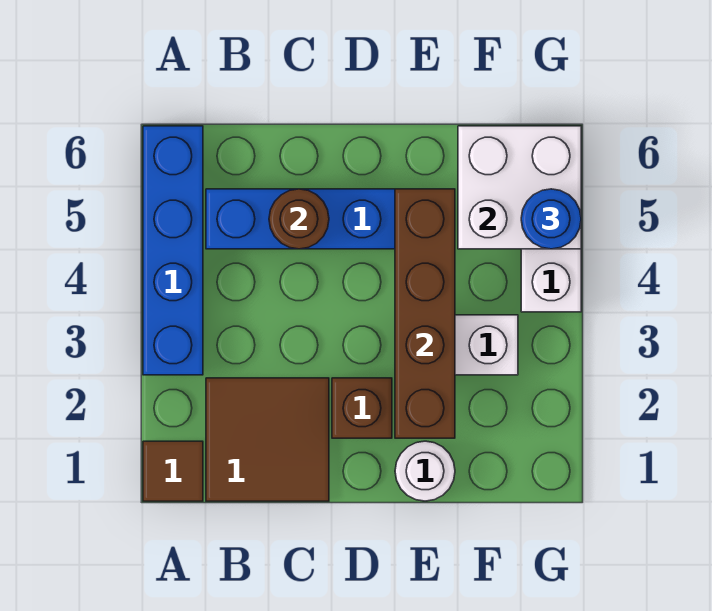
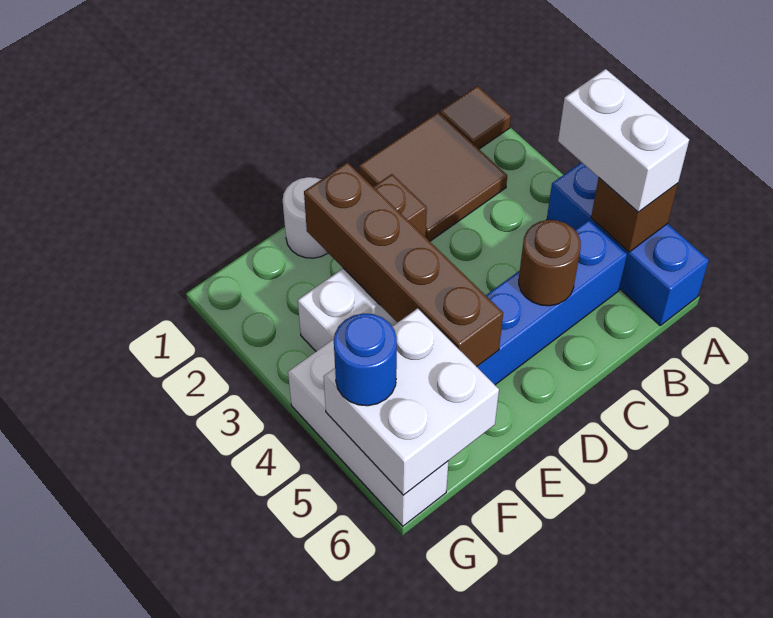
blue 1x4 brick [143,126,203,375] -> blue 1x3 brick [547,162,709,325]
none -> white 1x2 brick [558,69,689,212]
none -> brown 1x1 brick [591,178,678,252]

